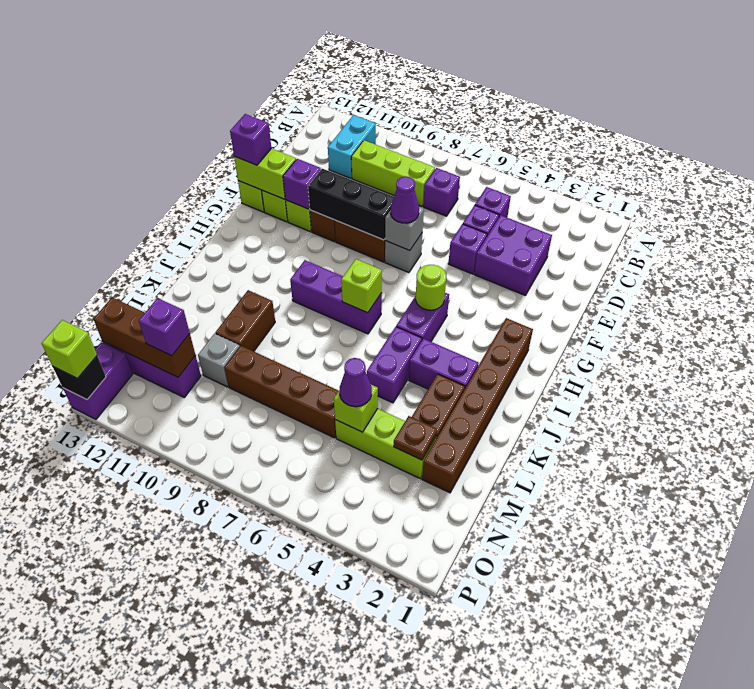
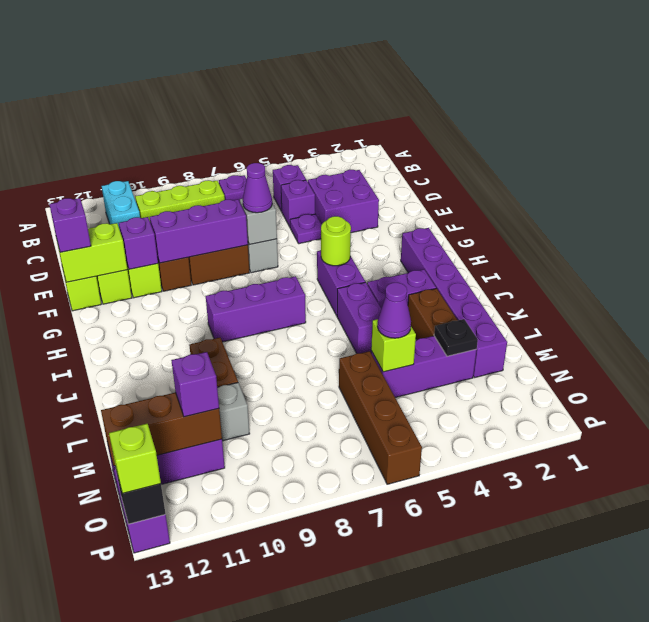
purple 1x1 brick [448,224,487,274] -> purple 1x1 plate [290,214,322,244]
black 1x3 brick [308,169,394,240] -> purple 1x3 brick [150,199,248,263]
brown 1x6 brick [422,318,533,493] -> purple 1x6 brick [401,228,507,377]
lime 1x1 brick [341,259,382,313] -> none
lime 1x3 brick [335,409,436,479] -> purple 1x3 brick [371,336,477,398]
brown 1x1 plate [394,416,437,460] -> black 1x1 plate [434,319,478,356]
brown 1x4 brick [225,346,338,438] -> brown 1x4 brick turned to [339,351,422,484]

